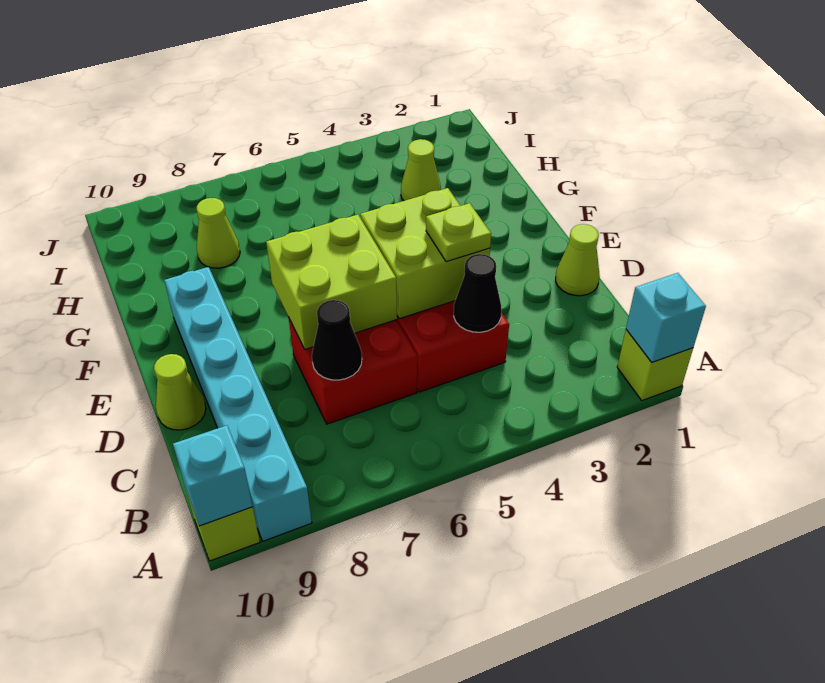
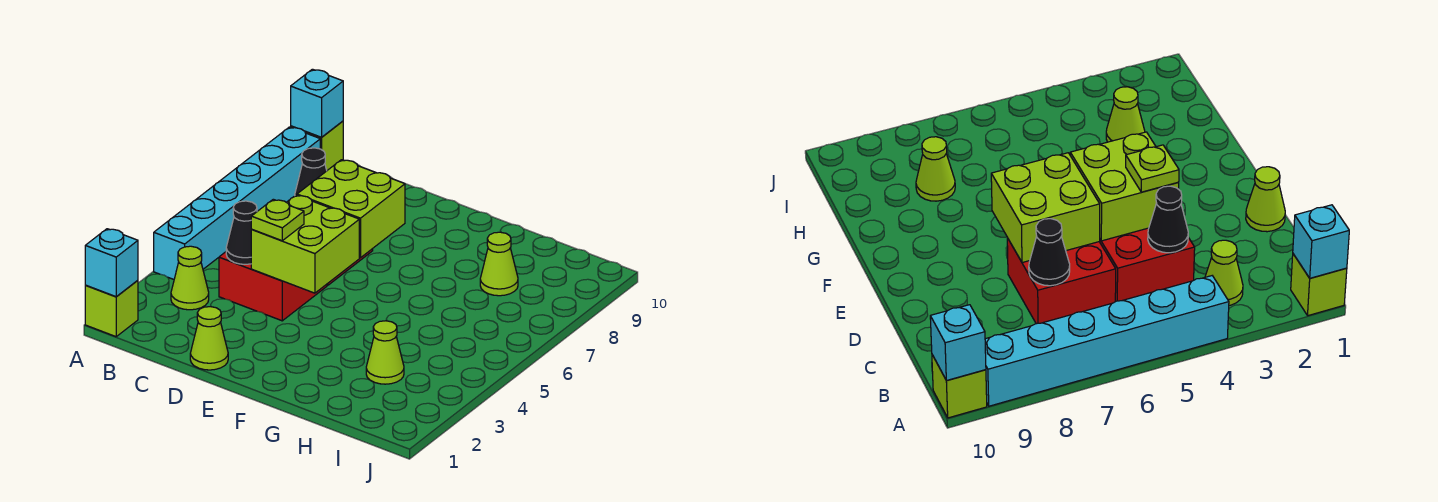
cyan 1x6 brick [164,267,312,541] -> cyan 1x6 brick turned to [154,127,320,279]
lime 1x1 cone [154,354,206,430] -> lime 1x1 cone moved to [171,246,209,310]

